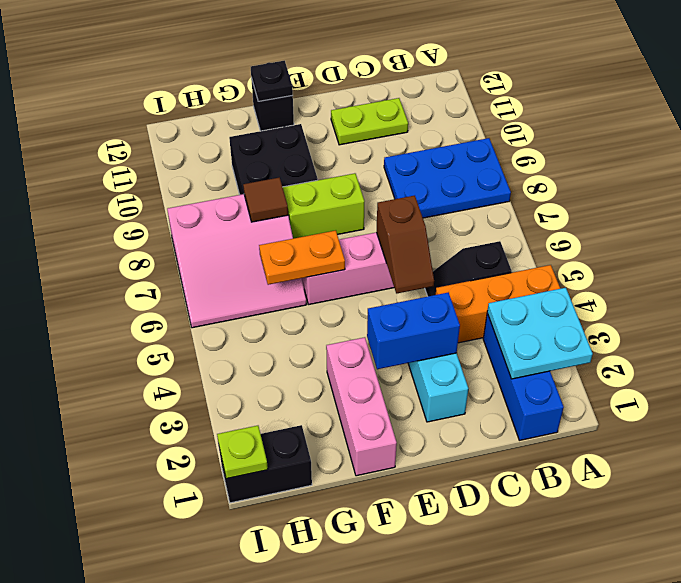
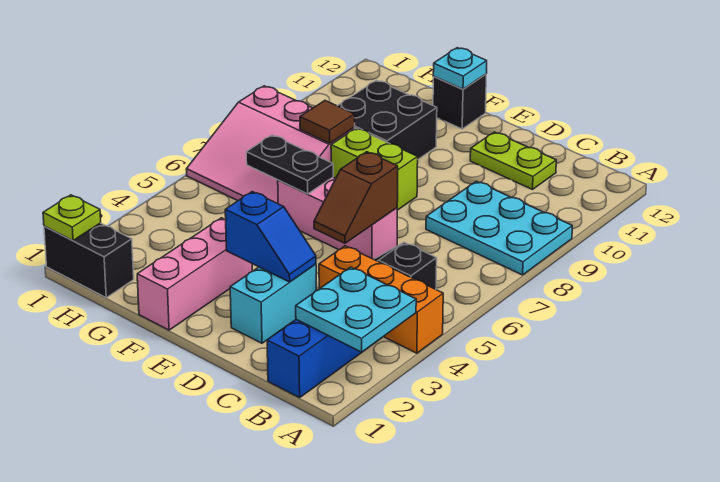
blue 2x3 plate [384,138,511,218] -> cyan 2x3 plate [426,181,572,275]
blue 1x2 brick [367,292,460,369] -> blue 1x2 slope [225,192,316,282]
orange 1x2 plate [259,231,345,285] -> black 1x2 plate [246,135,333,194]
black 1x1 plate [251,61,293,101] -> cyan 1x1 plate [433,48,487,89]

